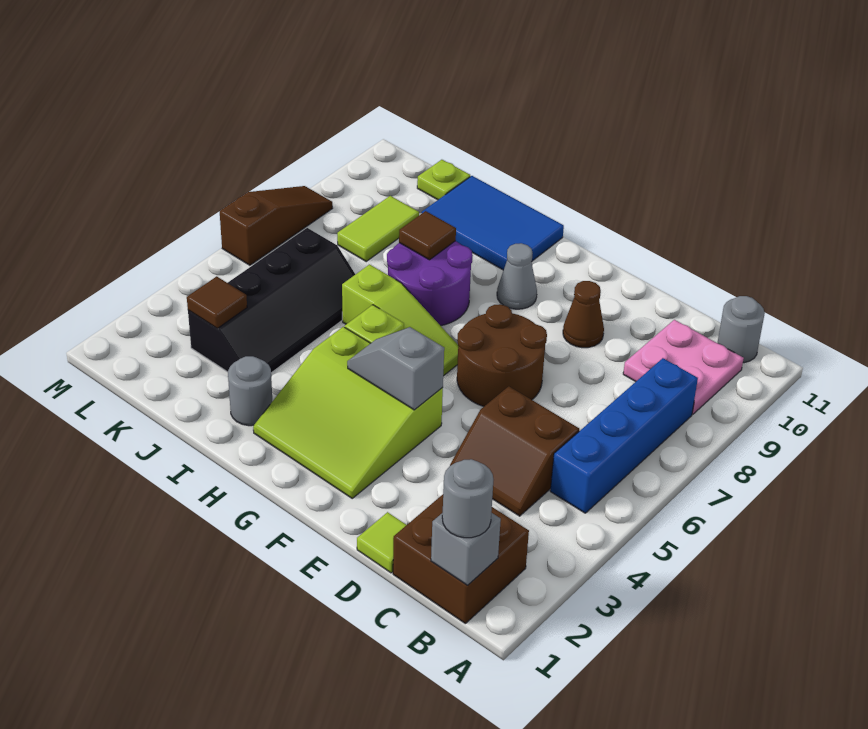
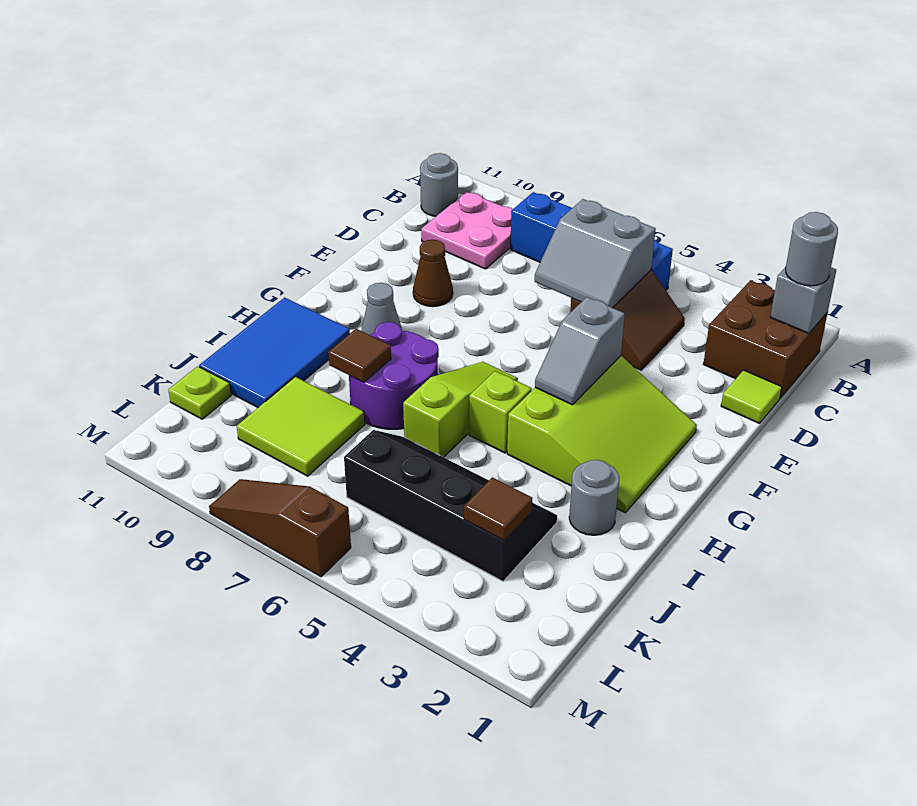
none -> grey 2x2 slope [535,199,656,308]
brown 2x2 round brick [457,304,547,407] -> none
lime 1x2 tile [337,196,419,261] -> lime 2x2 tile [237,377,365,476]

